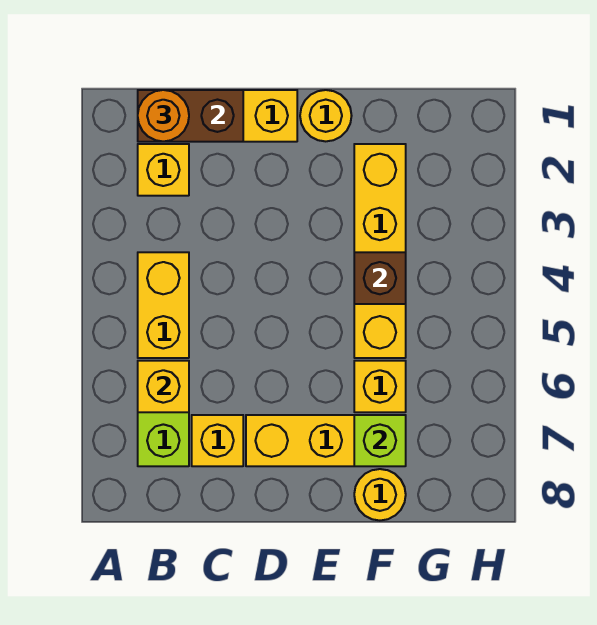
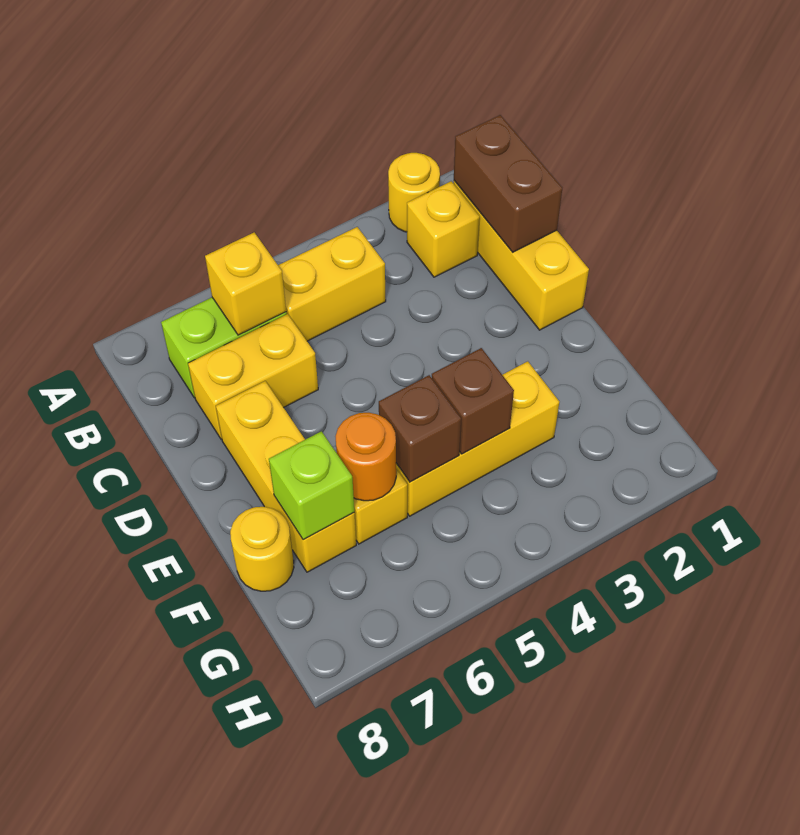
orange 1x1 round brick [138,90,189,141] -> orange 1x1 round brick moved to [335,413,396,501]
yellow 1x1 brick [192,415,243,466] -> yellow 1x2 brick [188,314,318,439]
yellow 1x1 round brick [300,90,352,141] -> yellow 1x1 round brick moved to [388,153,440,232]
yellow 1x4 brick [354,144,406,358] -> yellow 1x3 brick [396,361,559,516]
none -> brown 1x1 brick [379,375,461,482]

